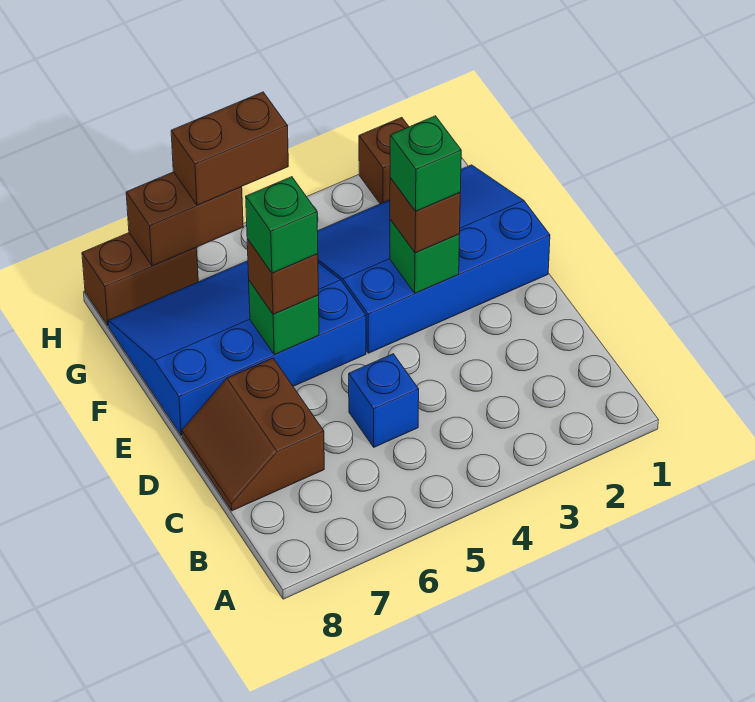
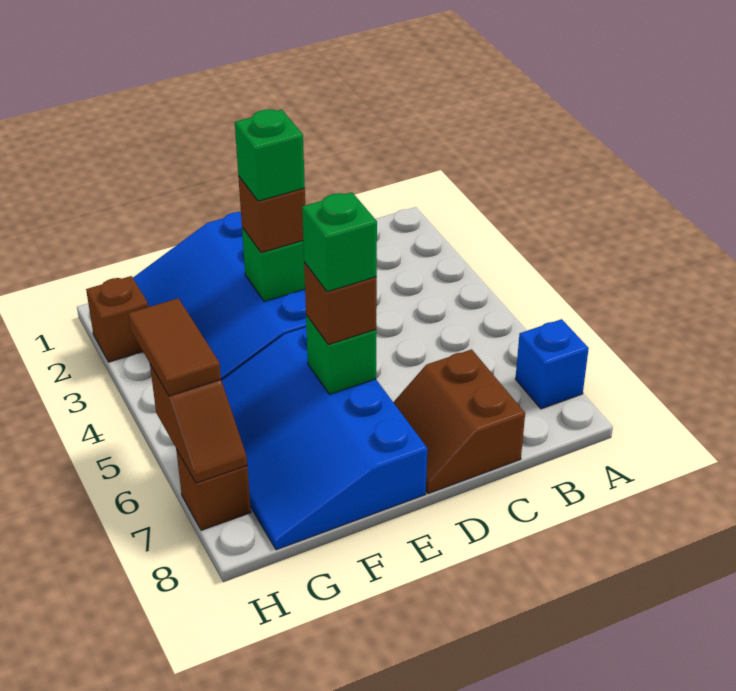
blue 1x1 brick [349,354,419,447] -> blue 1x1 brick moved to [515,319,589,409]
brown 2x2 slope [182,358,324,511] -> brown 2x2 slope turned to [393,349,525,494]
brown 1x2 brick [171,92,288,205] -> brown 1x2 tile [128,298,221,396]
brown 1x2 brick [126,172,243,266] -> brown 1x2 slope [150,365,247,483]
brown 1x2 brick [82,233,198,326] -> brown 1x1 brick [176,449,251,530]

